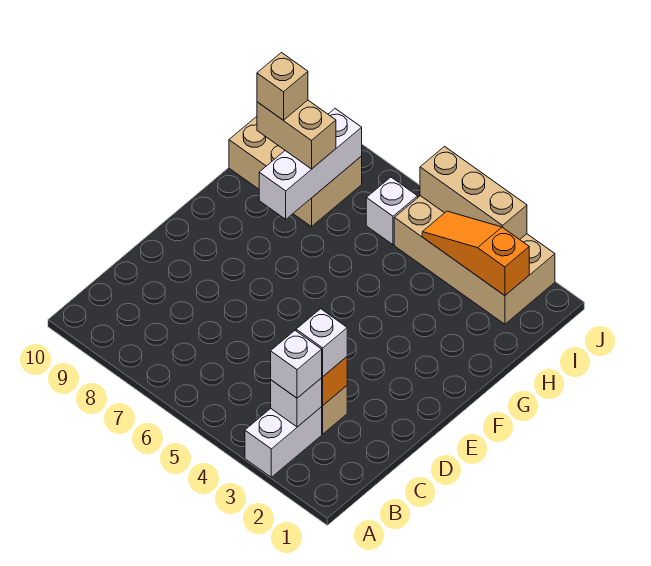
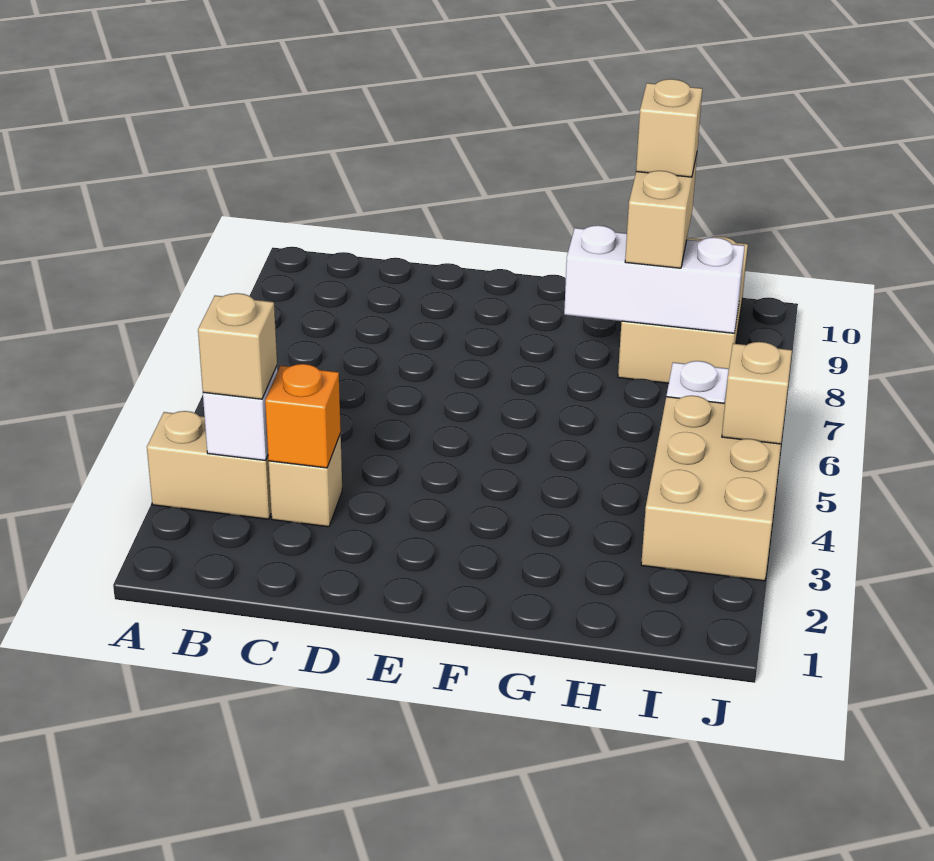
white 1x2 brick [245,407,322,477] -> tan 1x2 brick [147,411,271,519]
white 1x1 brick [271,331,322,398] -> tan 1x1 brick [198,293,277,399]
white 1x1 brick [296,309,347,376] -> none
tan 2x4 brick [394,196,555,324] -> tan 2x3 brick [641,395,781,581]
orange 1x3 slope [422,211,529,295] -> none
tan 1x3 brick [420,147,527,240] -> tan 1x1 brick [722,342,792,444]

